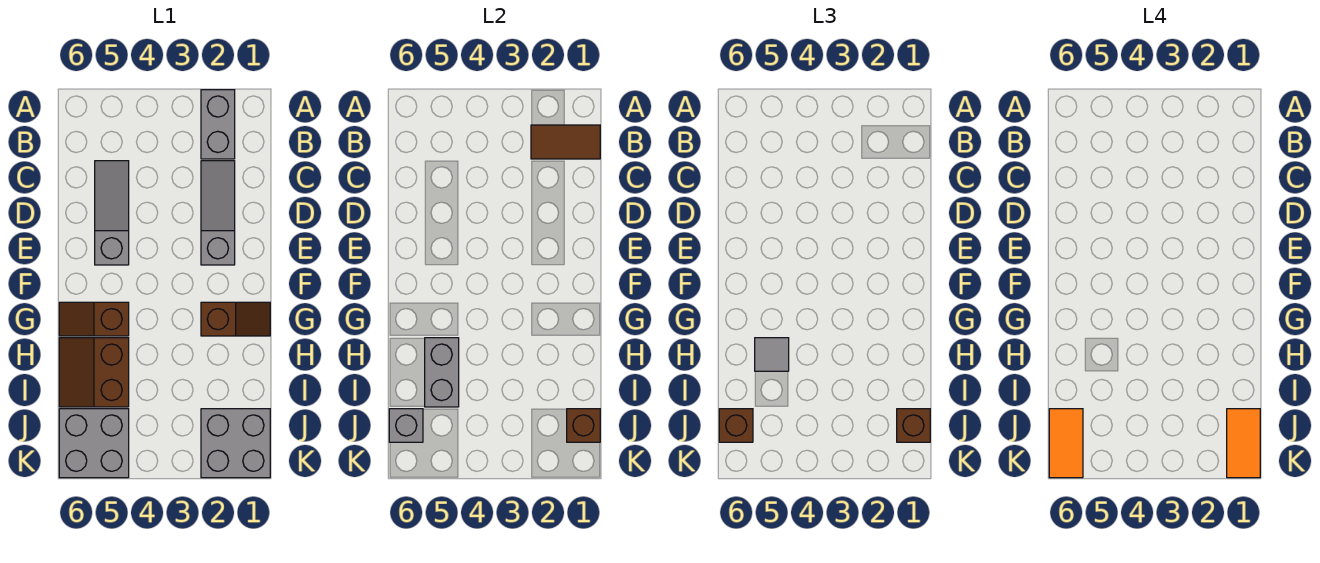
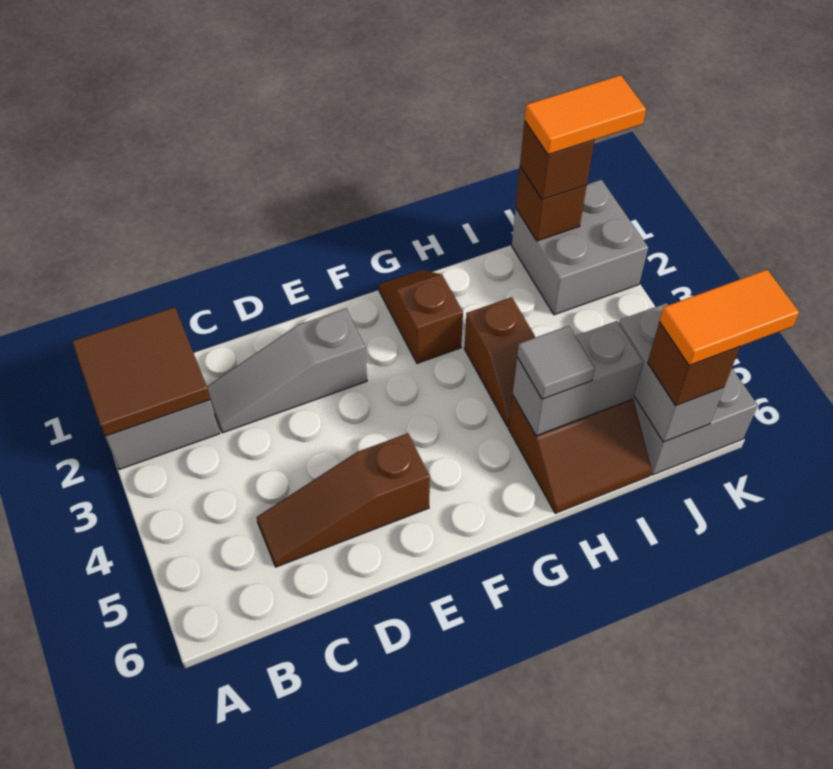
brown 1x2 tile [531,125,600,159] -> brown 2x2 tile [72,307,210,436]
grey 1x3 slope [95,161,129,265] -> brown 1x3 slope [257,433,430,567]
brown 1x2 slope [59,302,129,336] -> brown 1x2 slope moved to [464,297,535,426]
grey 1x1 brick [389,409,423,442] -> grey 1x2 brick [619,303,724,442]

